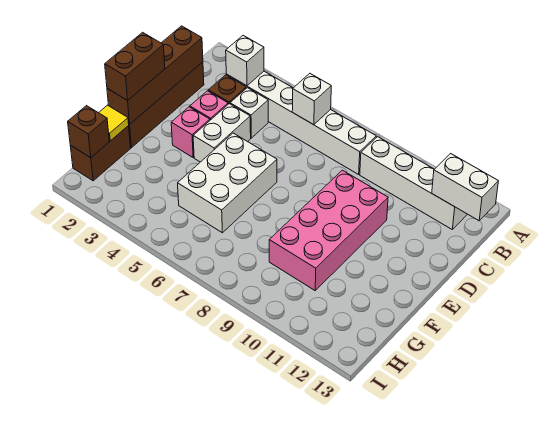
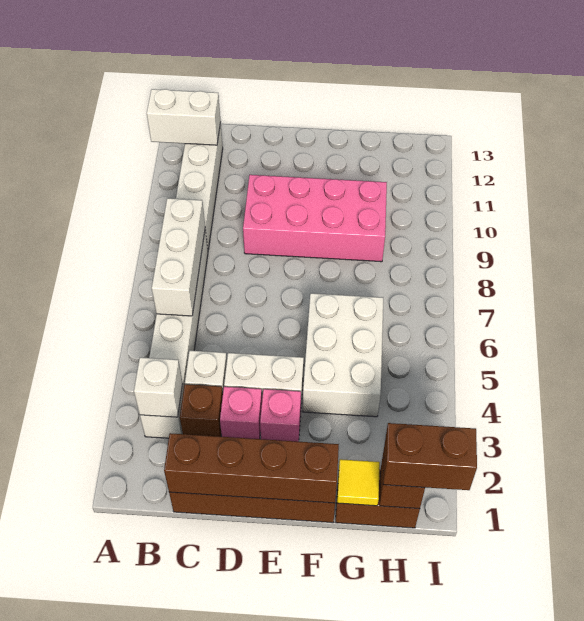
white 1x1 brick [292,73,331,125] -> white 1x3 brick [152,198,205,316]
white 1x2 brick [432,154,498,221] -> white 1x2 brick turned to [147,89,221,145]
brown 1x2 brick [105,32,165,100] -> brown 1x2 brick moved to [383,423,477,490]
white 2x3 brick [178,133,277,233] -> white 2x3 brick turned to [303,293,383,417]

